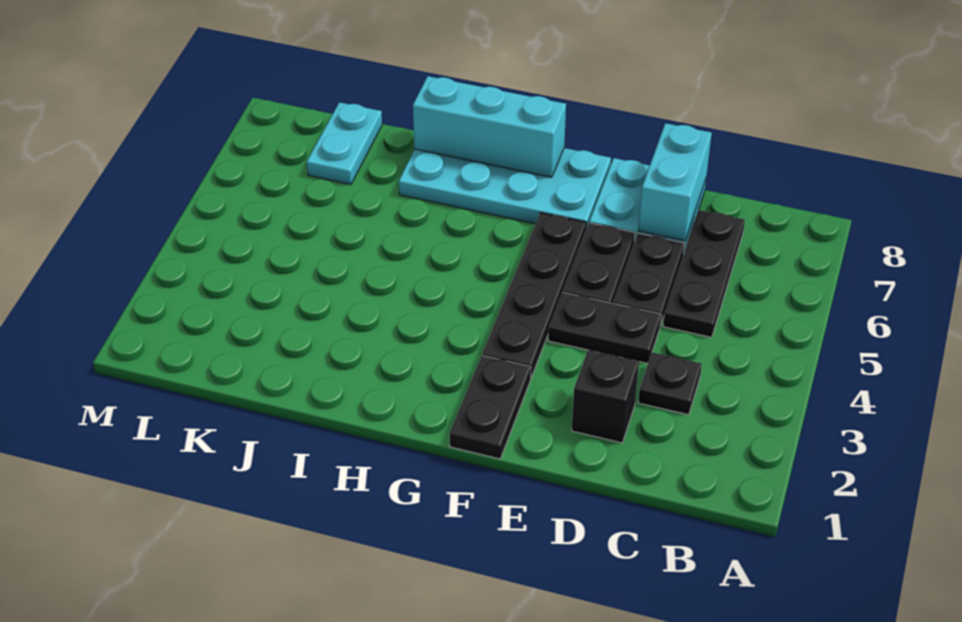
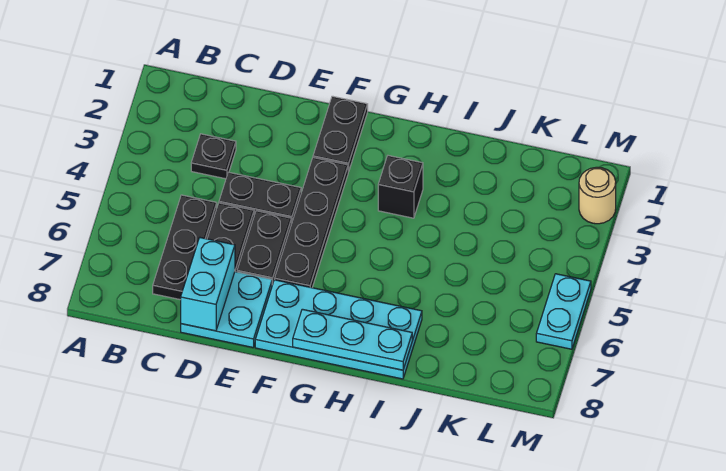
black 1x1 brick [572,350,639,443] -> black 1x1 brick moved to [378,156,423,218]
cyan 1x3 brick [413,76,566,177] -> cyan 1x3 plate [293,309,412,370]
cyan 1x2 plate [307,102,382,185] -> cyan 1x2 plate moved to [536,274,591,349]
none -> tan 1x1 round brick [579,167,616,224]

